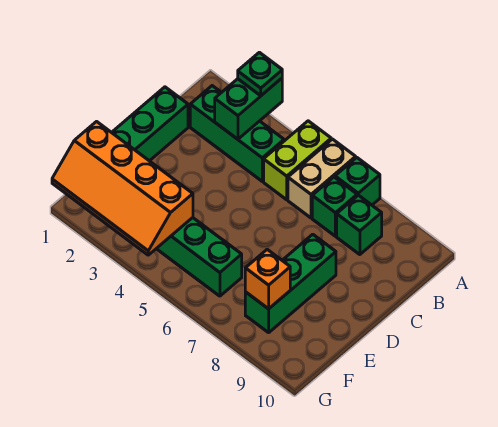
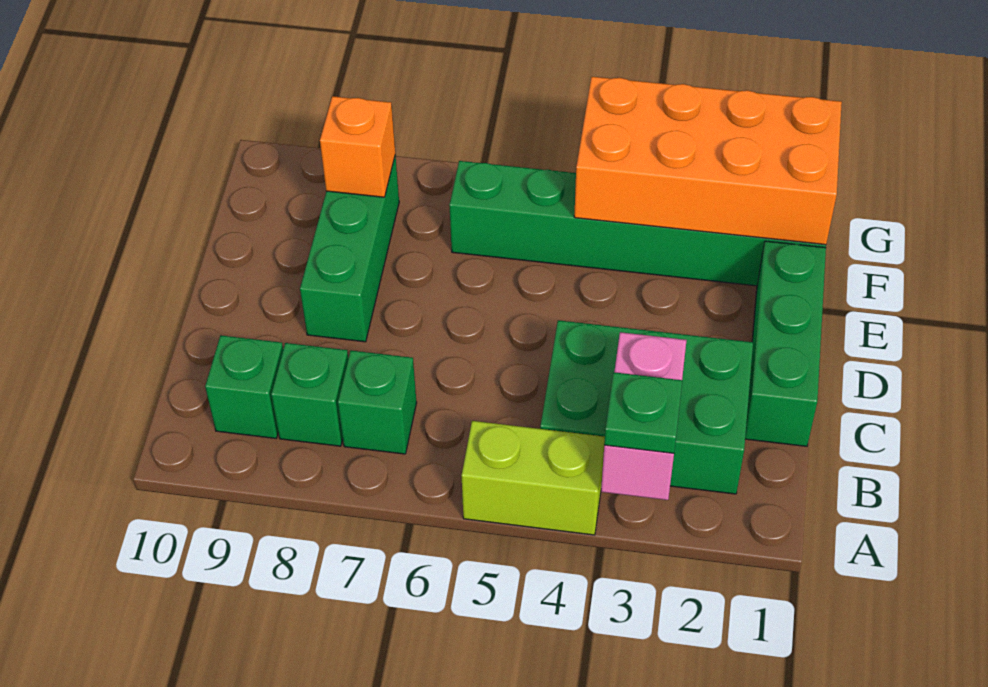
green 1x2 brick [215,78,282,139] -> pink 1x2 brick [601,332,687,500]
lime 1x2 brick [264,121,331,200] -> lime 1x2 brick turned to [462,421,605,535]
tan 1x2 brick [288,139,356,218] -> none
green 1x1 brick [335,158,380,205] -> green 1x1 brick moved to [205,335,283,438]
green 1x3 brick [190,86,284,181] -> green 2x3 brick [540,320,753,494]
orange 2x4 slope [52,122,193,255] -> orange 2x4 brick [574,77,842,245]

